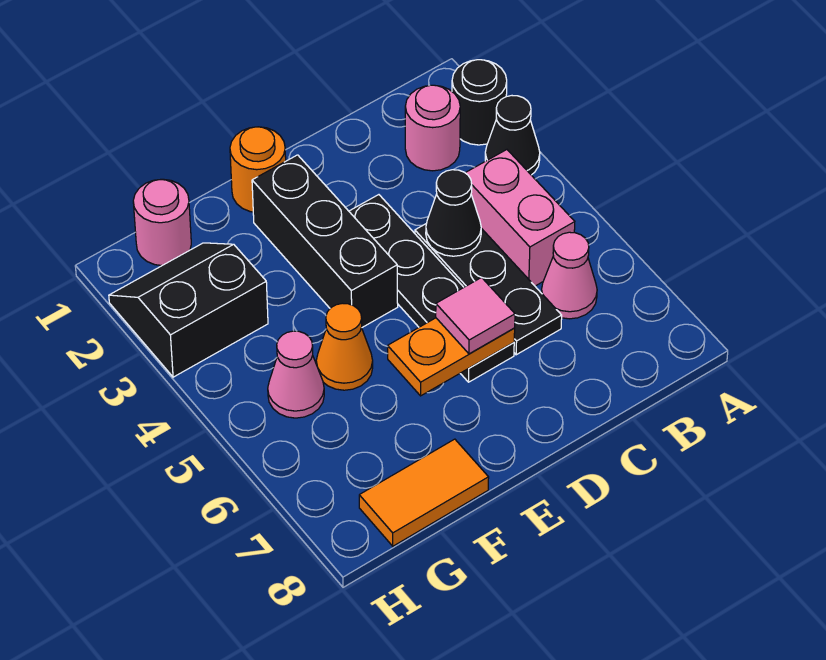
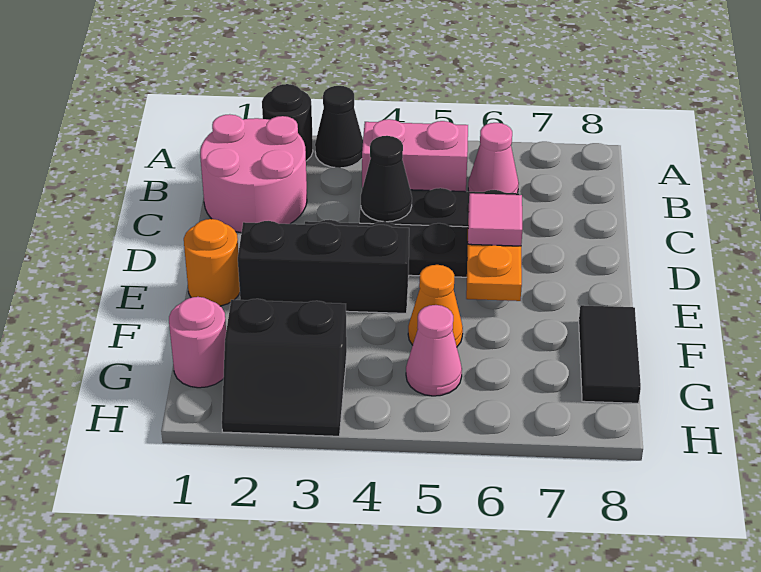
pink 1x1 round brick [405,85,460,171] -> pink 2x2 round brick [200,114,307,233]
orange 1x2 tile [359,439,489,546] -> black 1x2 tile [579,305,641,403]
black 2x2 slope [109,243,268,377] -> black 2x2 slope turned to [222,299,347,436]

